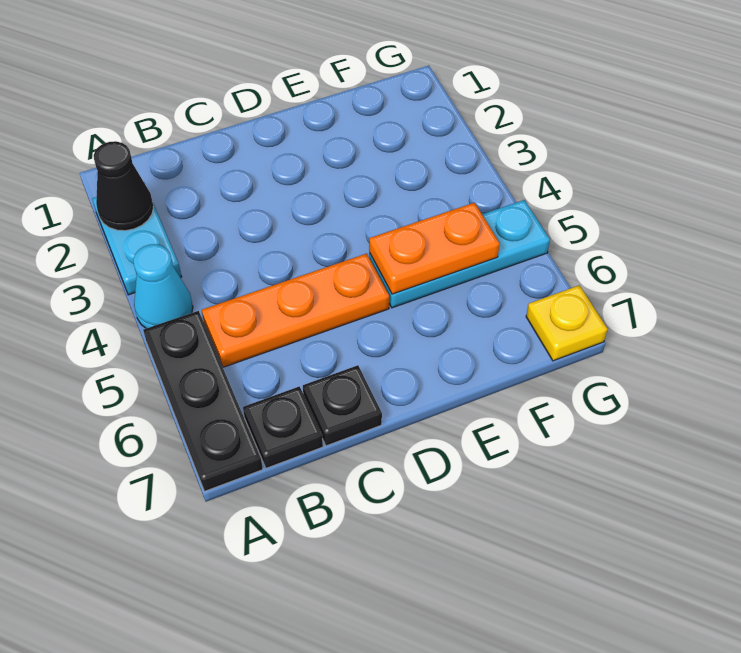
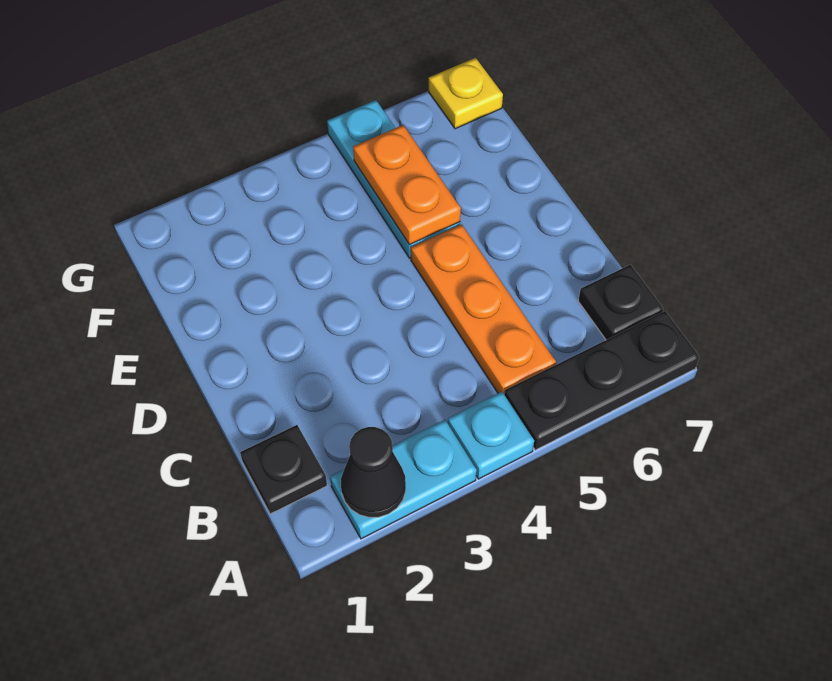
cyan 1x1 cone [133,244,193,328] -> cyan 1x1 plate [448,392,534,479]
black 1x1 plate [303,365,382,446] -> black 1x1 plate moved to [240,425,327,514]

